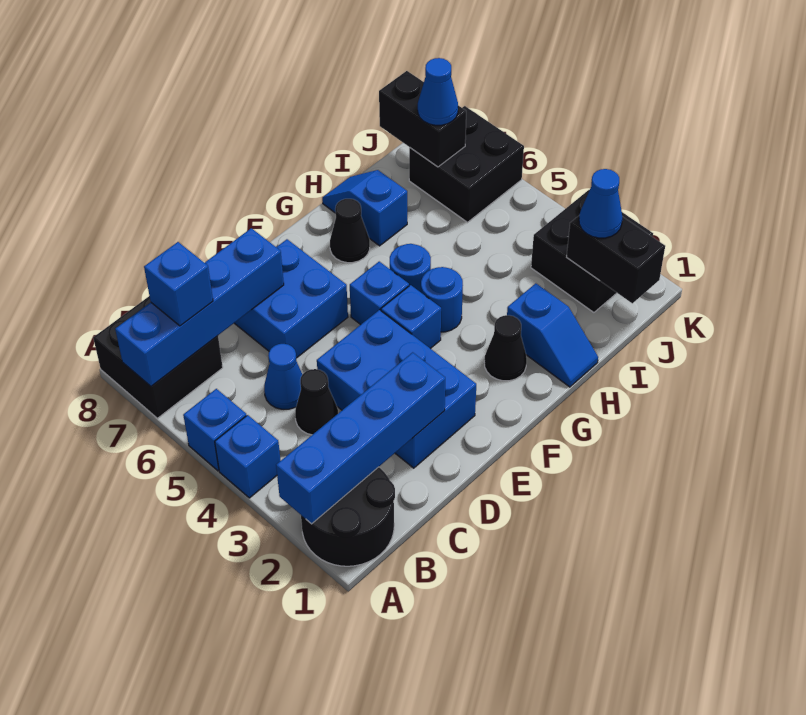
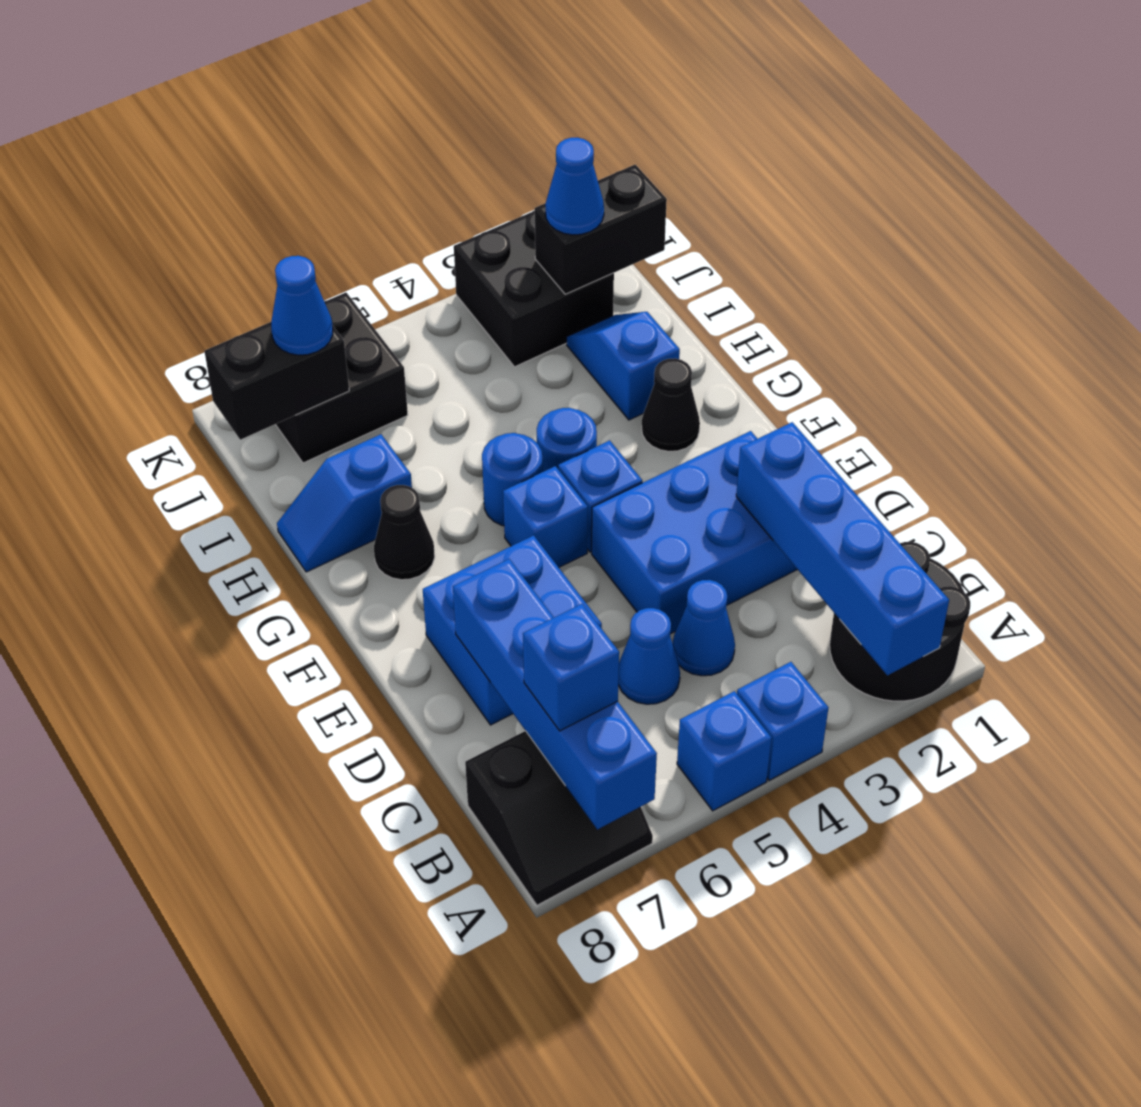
black 2x2 brick [93,296,223,418] -> black 2x2 slope [465,731,653,905]
black 1x1 cone [295,369,338,435] -> blue 1x1 cone [673,580,735,676]
blue 1x2 slope [507,283,598,387] -> blue 1x2 slope turned to [567,312,680,420]

